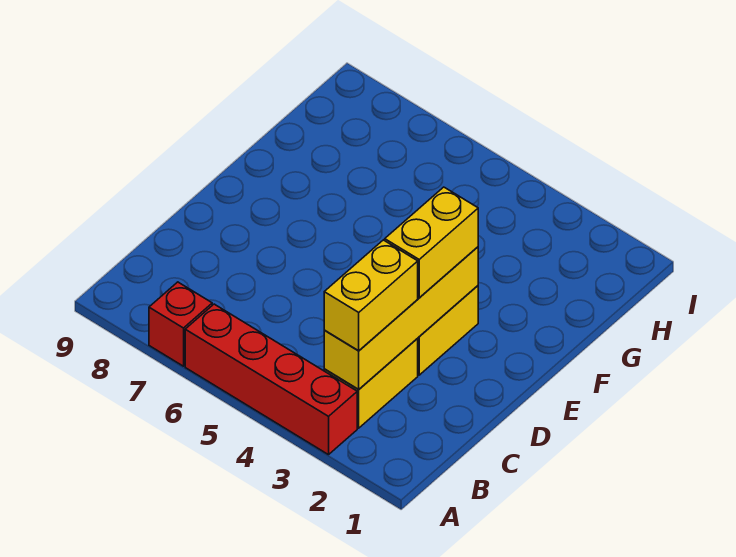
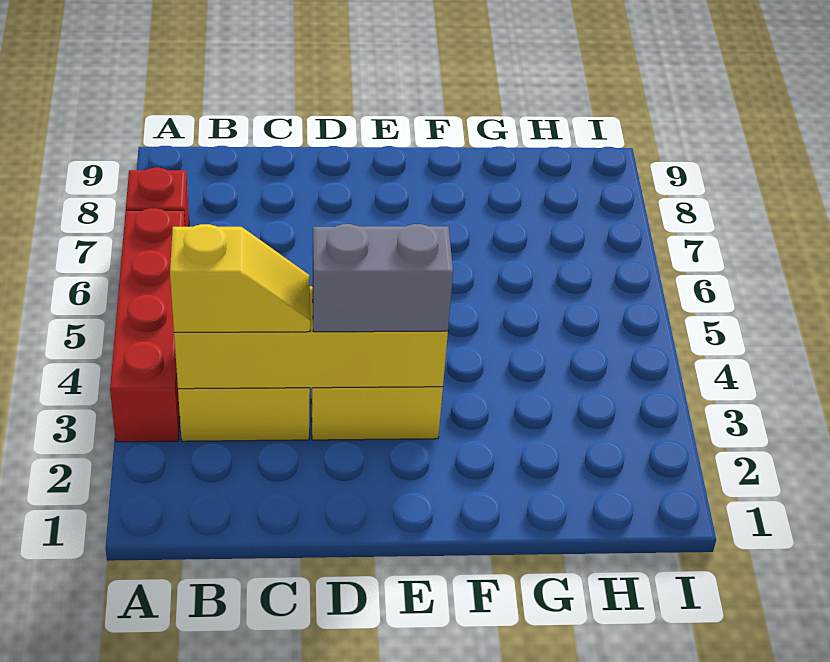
yellow 1x2 brick [324,240,418,351] -> yellow 1x2 slope [170,224,310,332]
yellow 1x2 brick [385,187,478,298] -> grey 1x2 brick [312,224,453,332]

